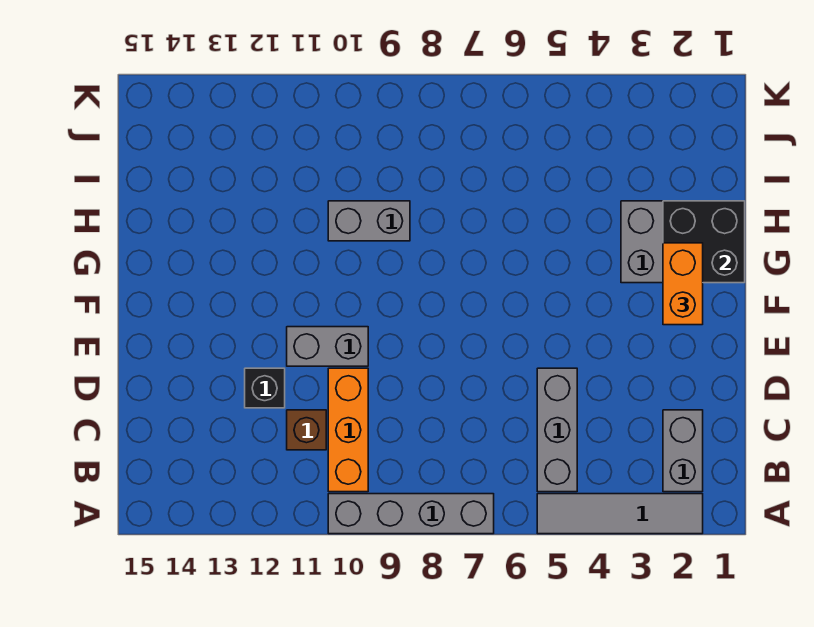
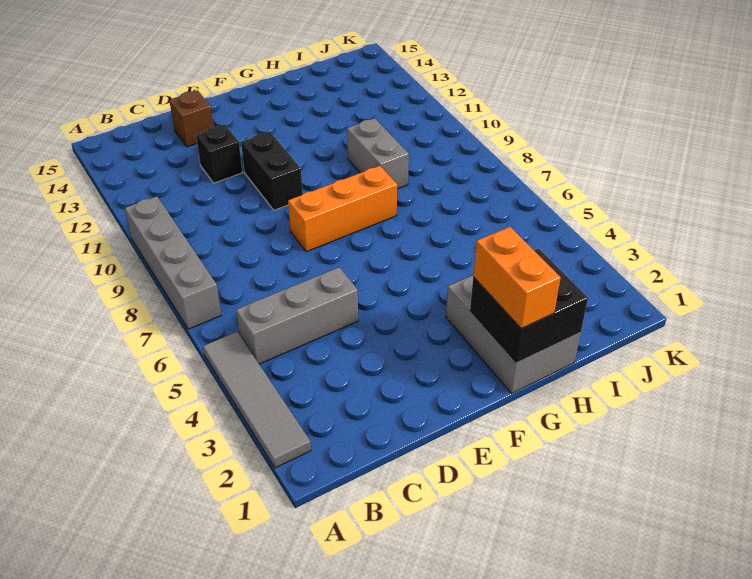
grey 1x2 brick [663,410,703,492] -> none
orange 1x3 brick [328,368,368,492] -> orange 1x3 brick moved to [288,166,397,252]
brown 1x1 brick [287,410,326,450] -> brown 1x1 brick moved to [169,90,213,147]
grey 1x2 brick [287,327,368,366] -> black 1x2 brick [241,132,303,210]
orange 1x2 brick [663,243,703,325] -> orange 1x2 brick turned to [473,227,561,329]

